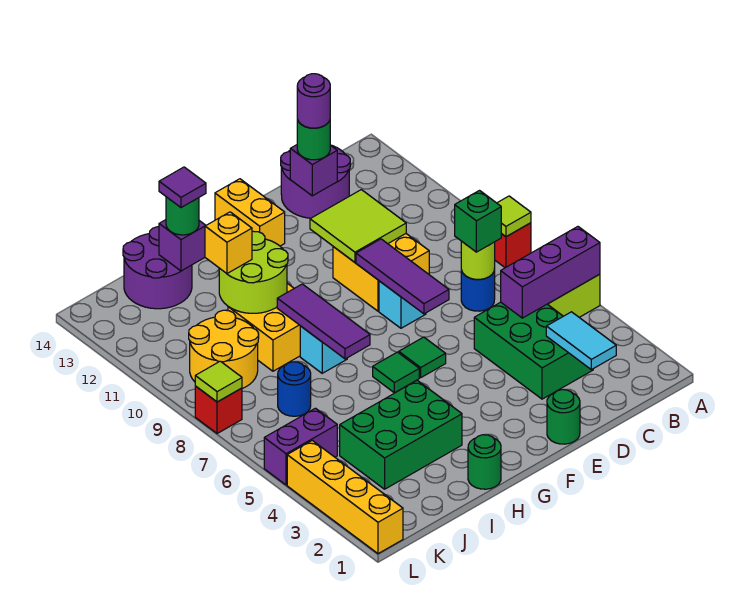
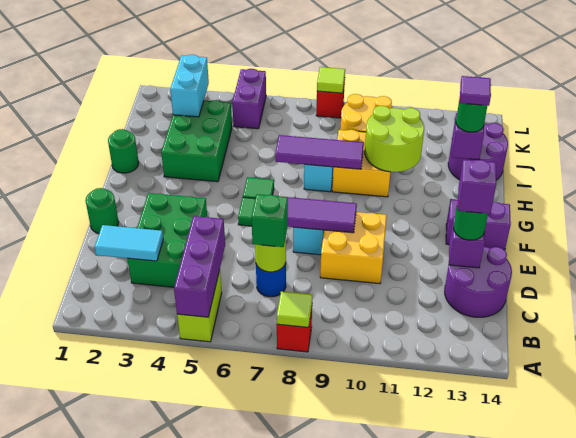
green 2x3 brick [474,302,593,399] -> green 2x3 brick turned to [127,193,207,287]
lime 2x2 tile [310,190,406,262] -> none
purple 1x1 round brick [297,74,330,128] -> purple 1x1 brick [458,160,496,214]
yellow 1x2 brick [215,179,285,246] -> purple 1x2 brick [446,199,511,250]
yellow 1x1 brick [205,212,252,274] -> none
none -> cyan 1x2 brick [170,55,209,117]
blue 1x1 round brick [278,362,311,416] -> none
yellow 1x4 brick [287,441,403,554] -> none

